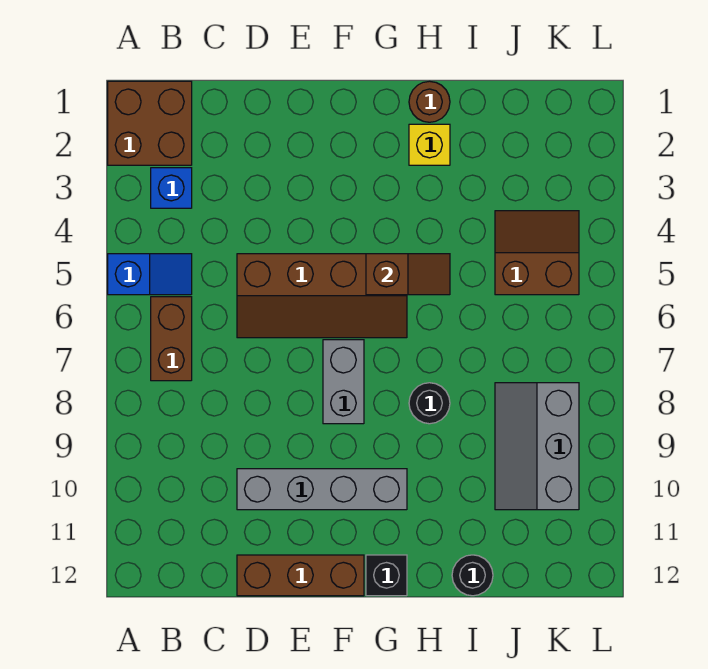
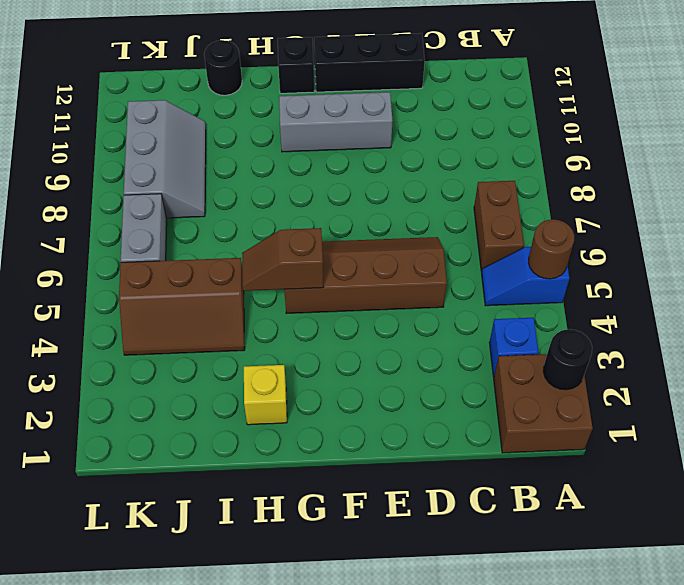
grey 1x4 brick [237,469,407,510] -> grey 1x3 brick [279,92,392,152]
brown 1x3 brick [237,555,364,596] -> black 1x3 brick [314,33,425,92]
grey 1x2 brick [323,340,364,424] -> grey 1x2 brick moved to [121,194,167,262]
brown 1x1 round brick [409,81,450,122] -> brown 1x1 round brick moved to [528,219,574,279]
black 1x1 round brick [409,383,450,424] -> black 1x1 round brick moved to [543,329,592,390]
brown 2x2 slope [495,211,579,295] -> brown 2x3 slope [119,258,245,355]

